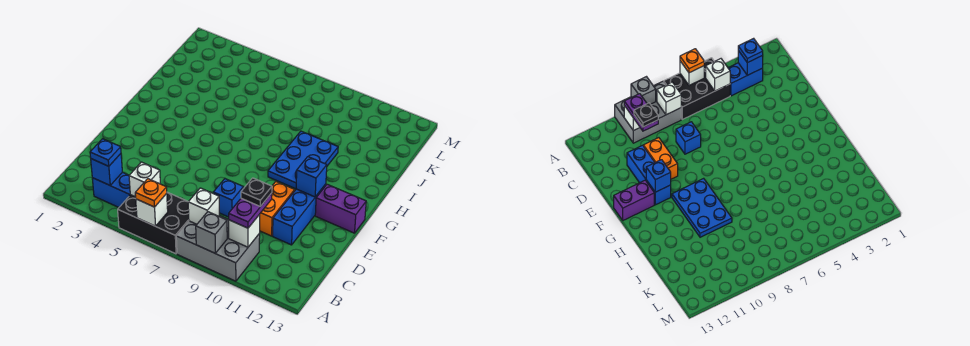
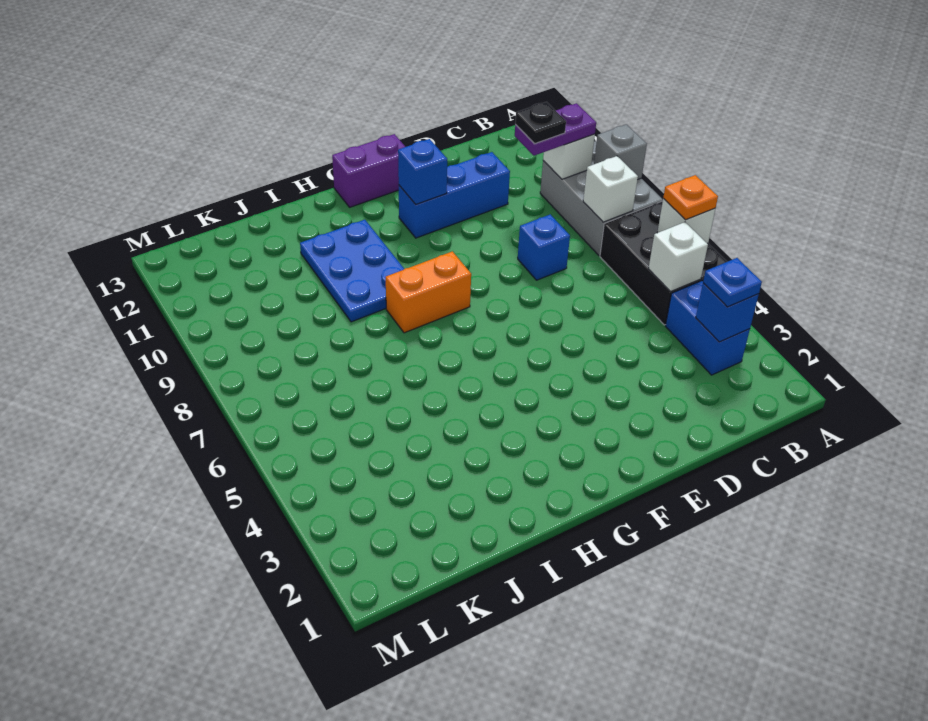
orange 1x2 brick [260,182,295,236] -> orange 1x2 brick moved to [386,251,471,333]
purple 1x2 brick [315,184,366,233] -> purple 1x2 brick turned to [332,134,405,207]
blue 2x3 plate [268,131,338,189] -> blue 2x3 plate turned to [300,220,404,322]

